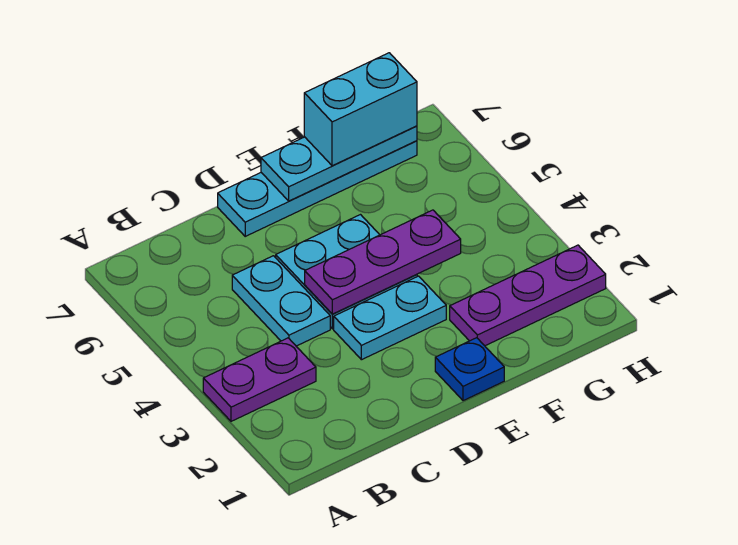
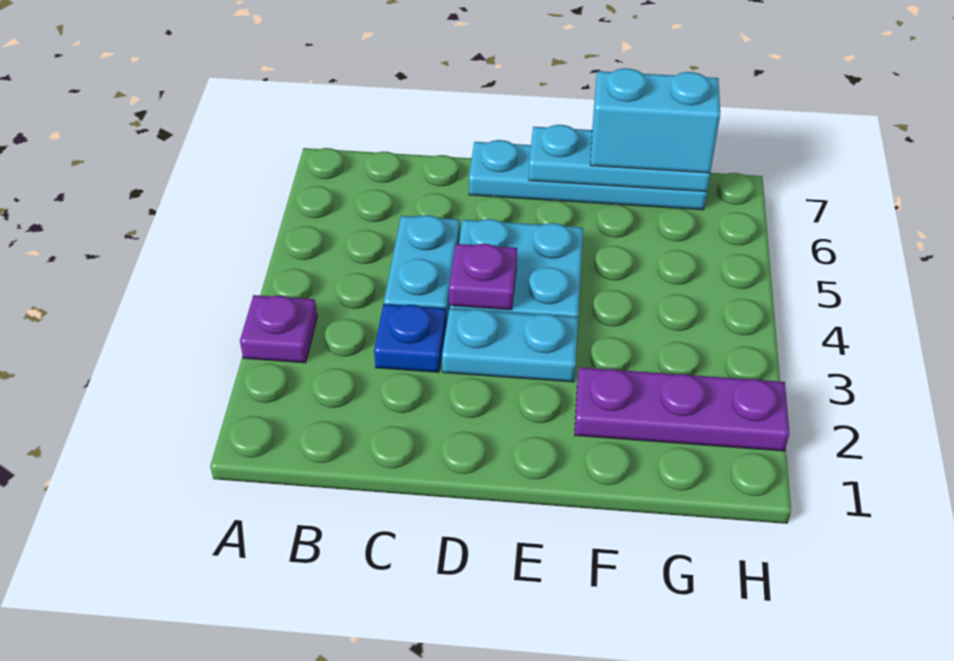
purple 1x2 plate [203,338,316,421] -> purple 1x1 plate [240,295,317,363]
purple 1x3 plate [305,210,461,314] -> purple 1x1 plate [449,244,517,310]
blue 1x1 plate [435,338,504,401] -> blue 1x1 plate moved to [374,304,446,372]

